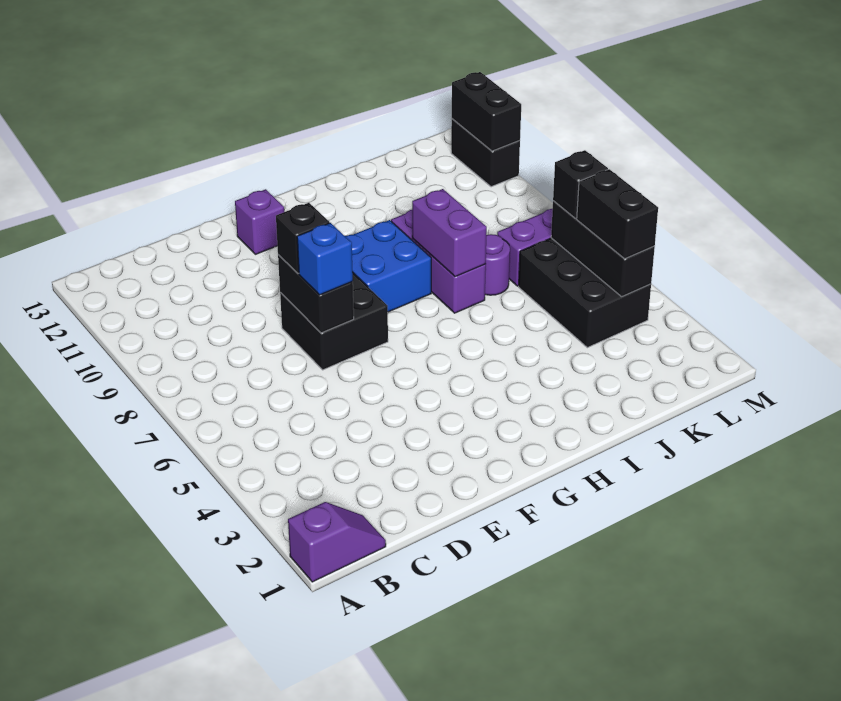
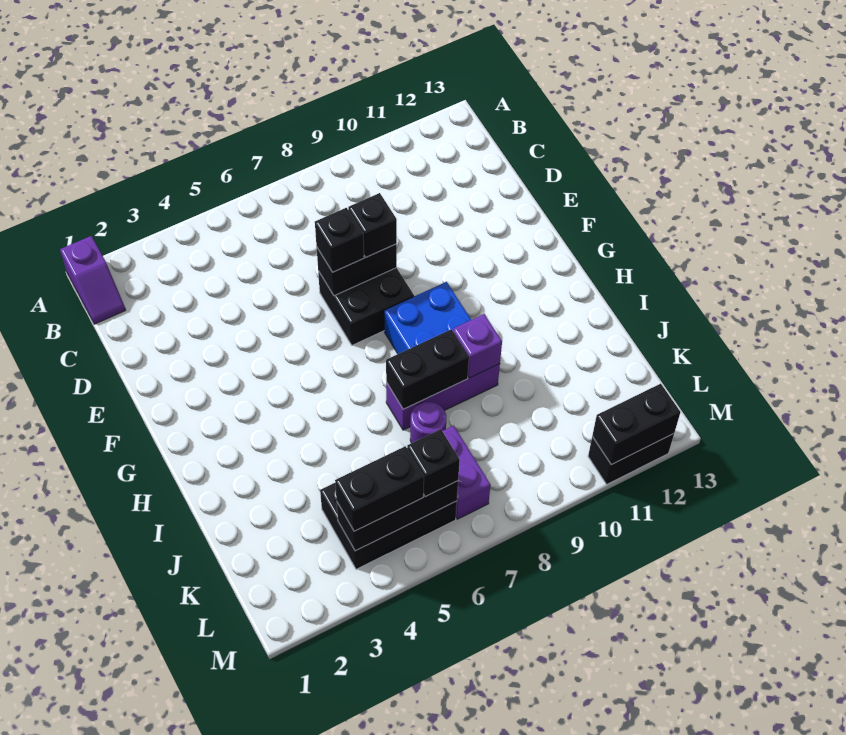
blue 1x1 brick [297,223,353,295] -> black 1x1 brick [315,208,364,272]
purple 1x1 brick [235,189,284,254] -> purple 1x1 brick moved to [453,314,502,378]
purple 1x2 brick [412,189,487,277] -> black 1x2 brick [386,330,469,409]

